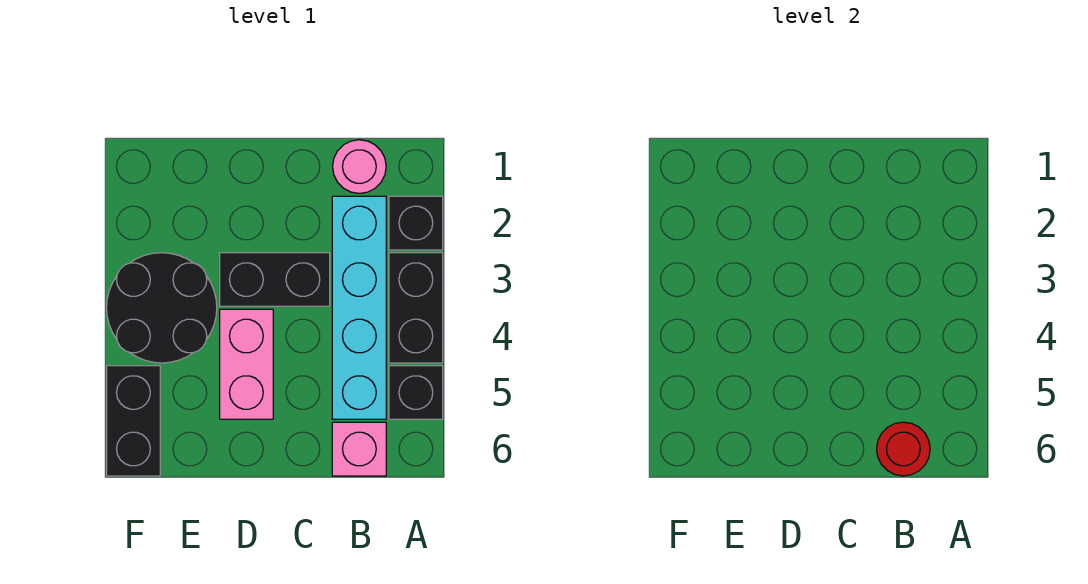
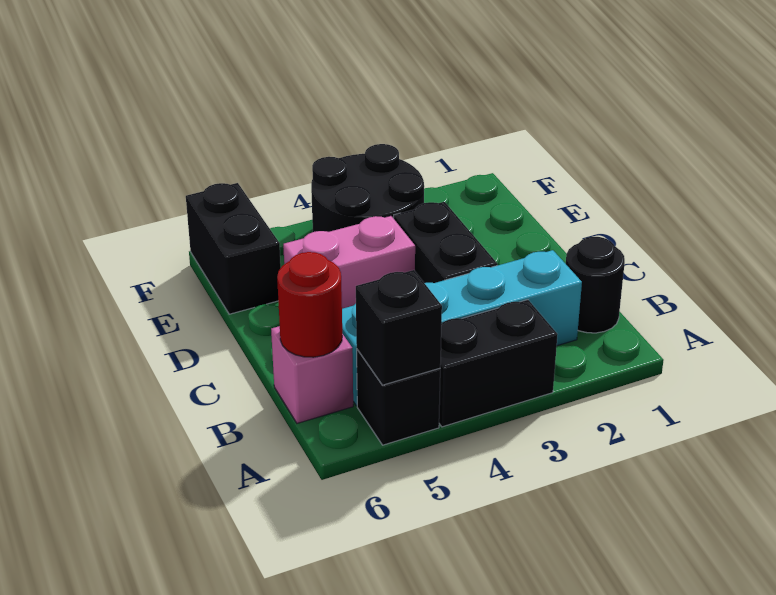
black 1x1 brick [389,196,443,250] -> black 1x1 brick moved to [356,270,442,385]
pink 1x1 round brick [333,140,386,193] -> black 1x1 round brick [566,237,625,333]
black 1x2 brick [107,366,160,476] -> black 1x2 brick turned to [186,183,281,314]

